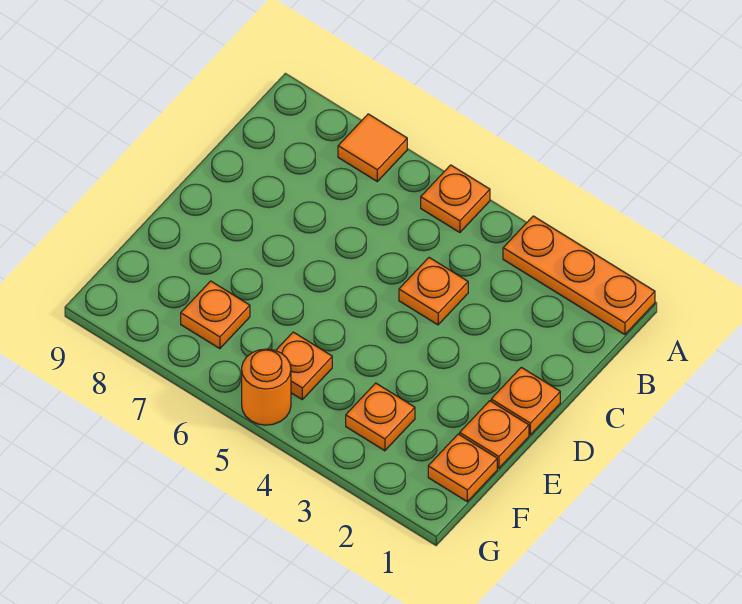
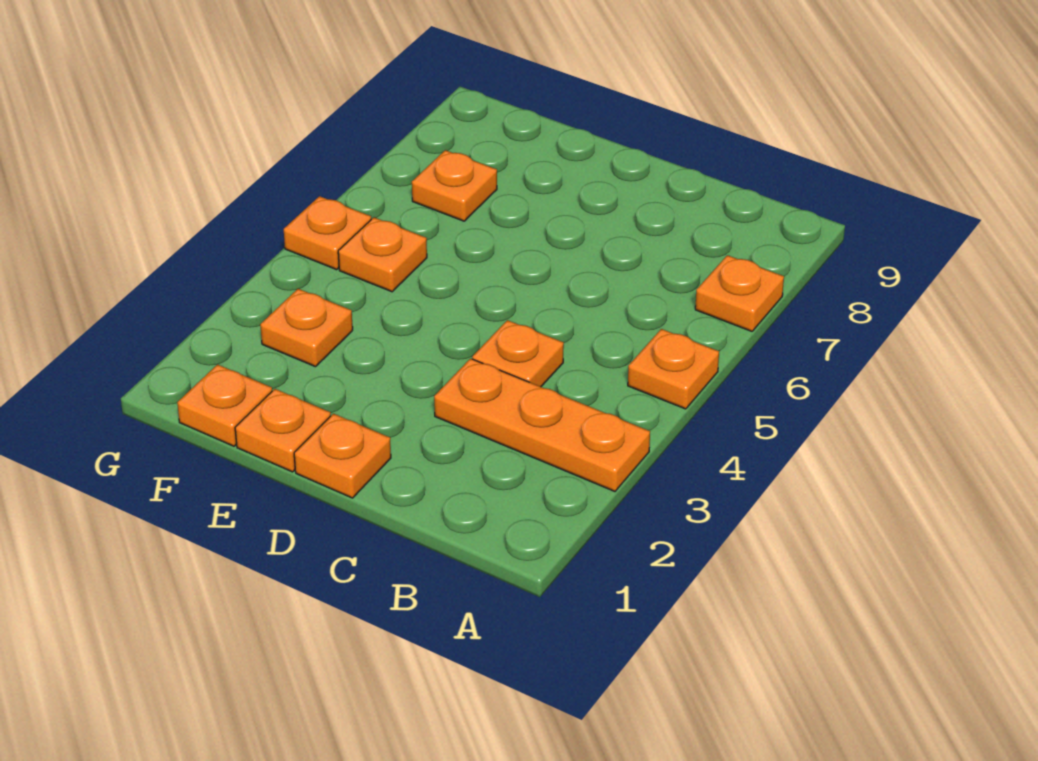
orange 1x3 plate [503,216,655,335] -> orange 1x3 plate turned to [434,359,650,491]
orange 1x1 tile [338,114,407,181] -> orange 1x1 plate [695,255,784,331]
orange 1x1 round brick [242,349,291,425] -> orange 1x1 plate [284,196,371,270]

